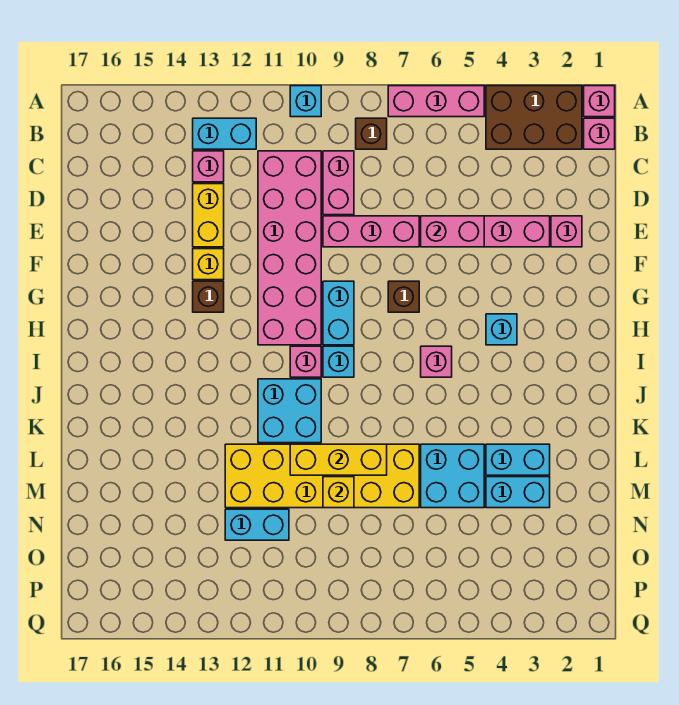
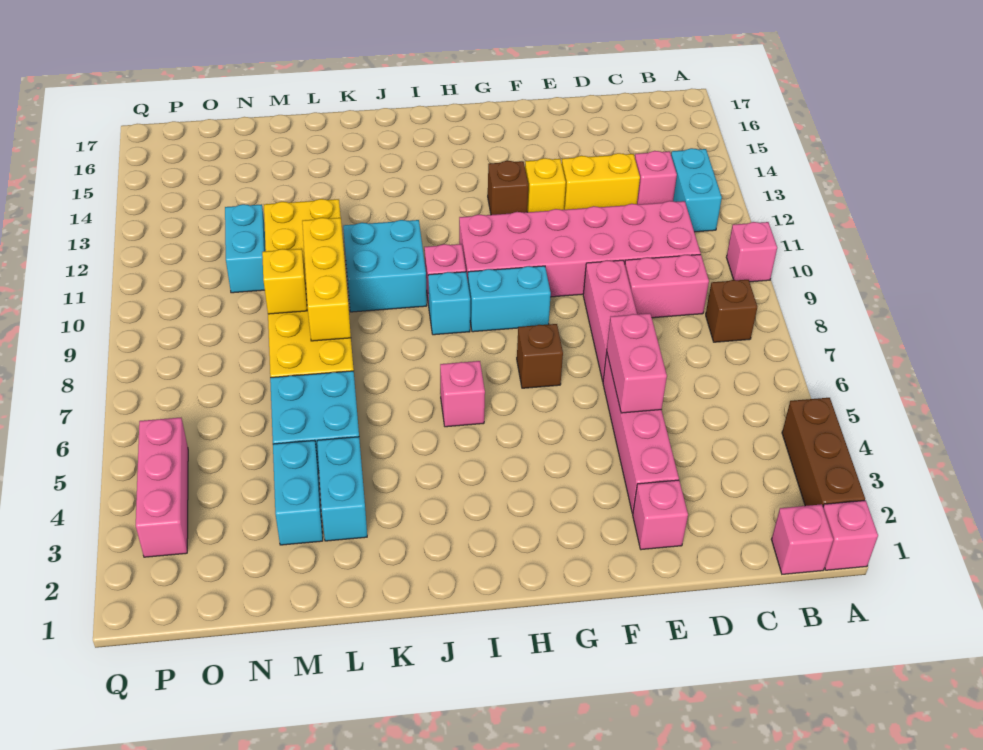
brown 2x3 brick [486,86,582,149] -> brown 1x3 brick [782,398,865,506]
pink 1x3 brick [388,86,484,117] -> pink 1x3 brick moved to [136,418,188,557]
cyan 1x1 brick [290,86,321,117] -> pink 1x1 brick [726,222,777,282]
cyan 1x1 brick [486,314,517,345] -> none

